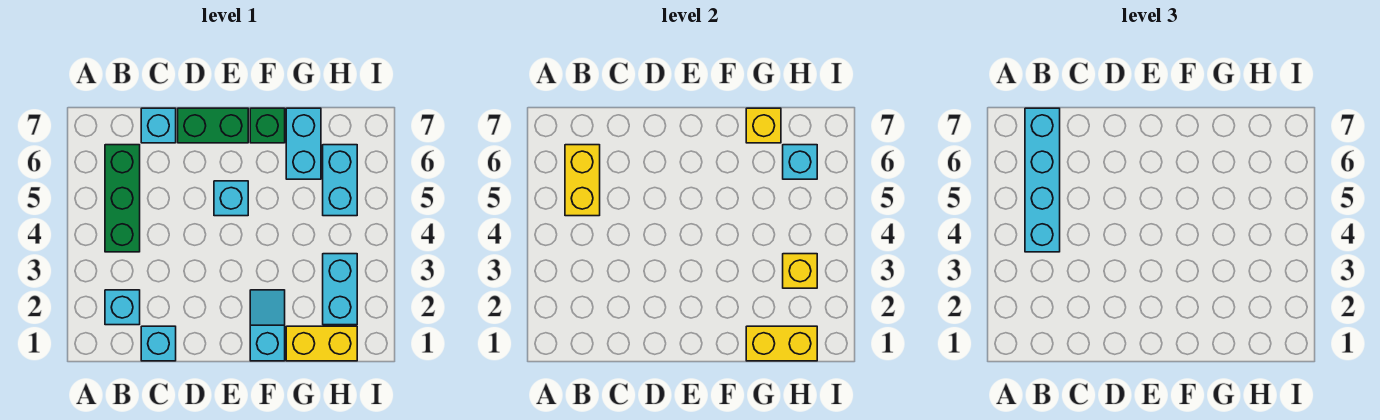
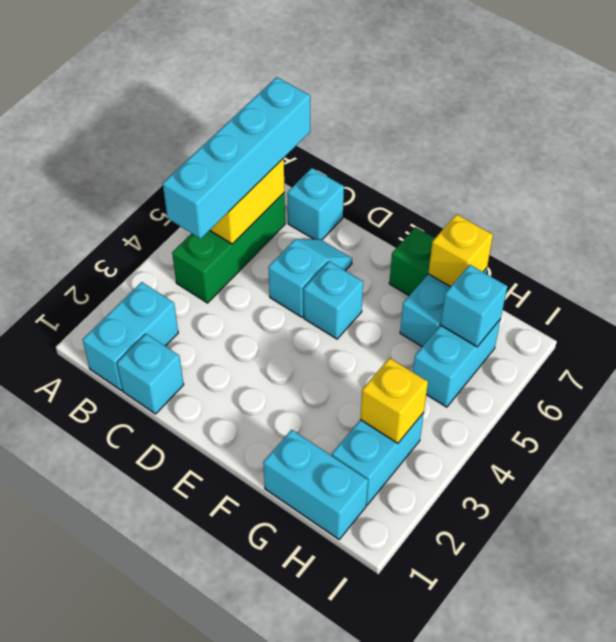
cyan 1x1 brick [105,290,140,325] -> cyan 1x2 brick [83,282,178,391]
green 1x2 brick [178,108,248,143] -> none
cyan 1x2 slope [250,290,285,361] -> cyan 1x2 slope moved to [268,239,352,317]
yellow 1x2 brick [286,326,357,361] -> cyan 1x2 brick [263,430,368,539]
yellow 1x2 brick [746,326,817,361] -> none

